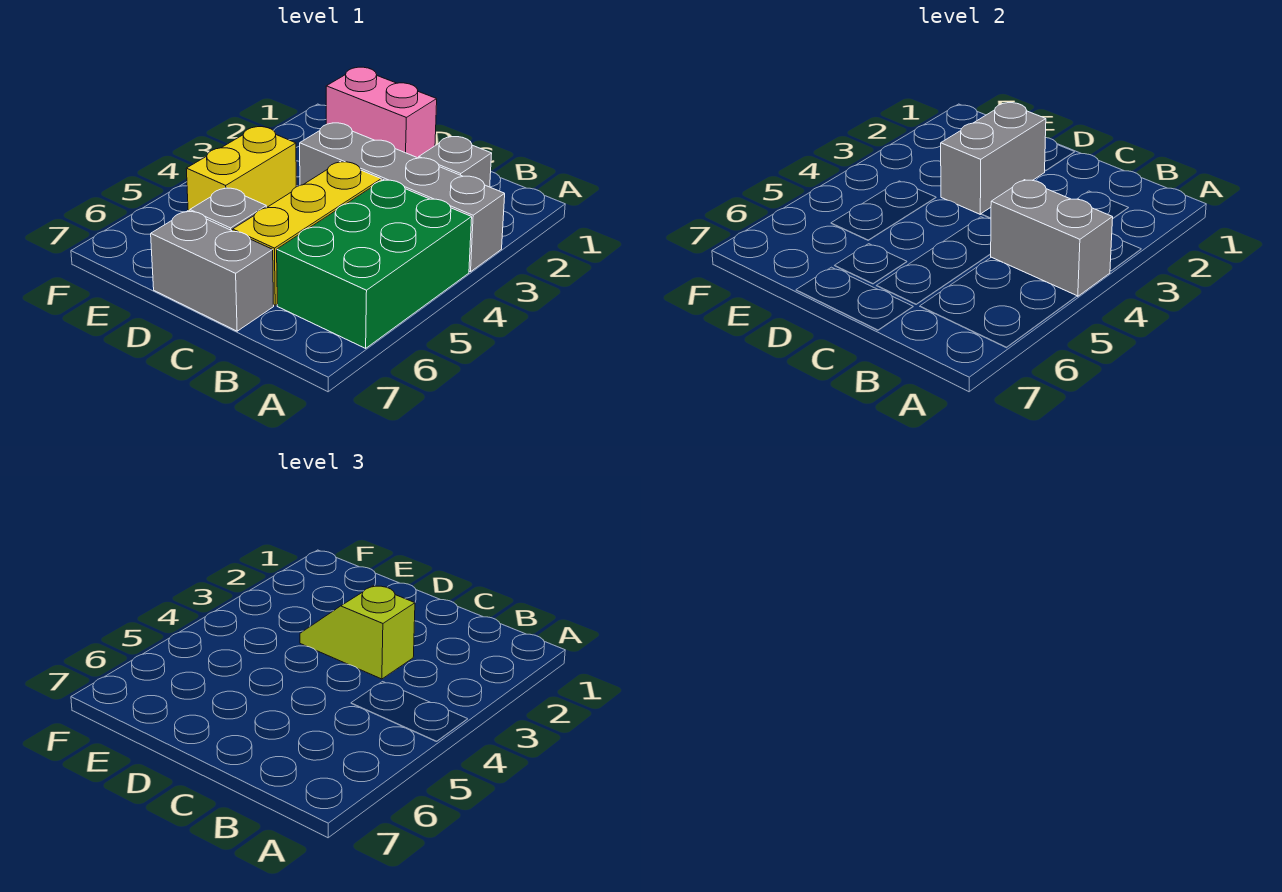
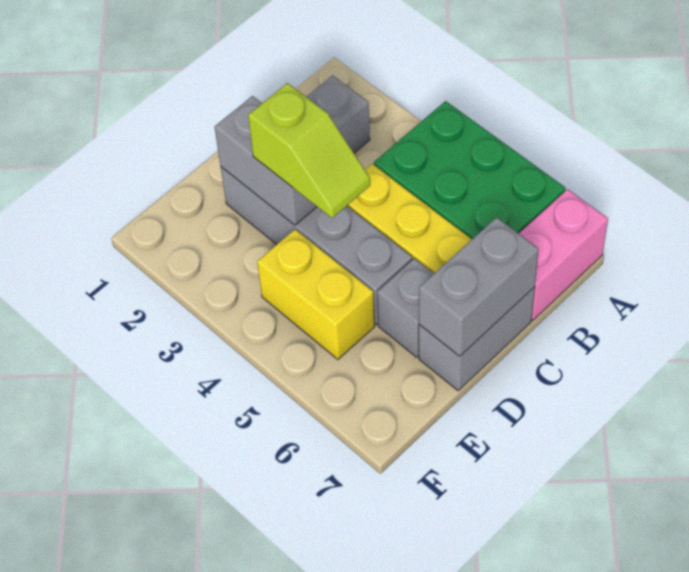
grey 1x4 brick [300,123,505,272] -> grey 1x4 brick turned to [221,167,412,325]
grey 1x2 brick [991,180,1113,296] -> grey 1x2 brick moved to [419,217,539,356]
lime 1x2 slope [300,586,415,679] -> lime 1x2 slope turned to [248,83,370,218]
pink 1x2 brick [326,67,437,158] -> pink 1x2 brick moved to [519,189,608,321]

